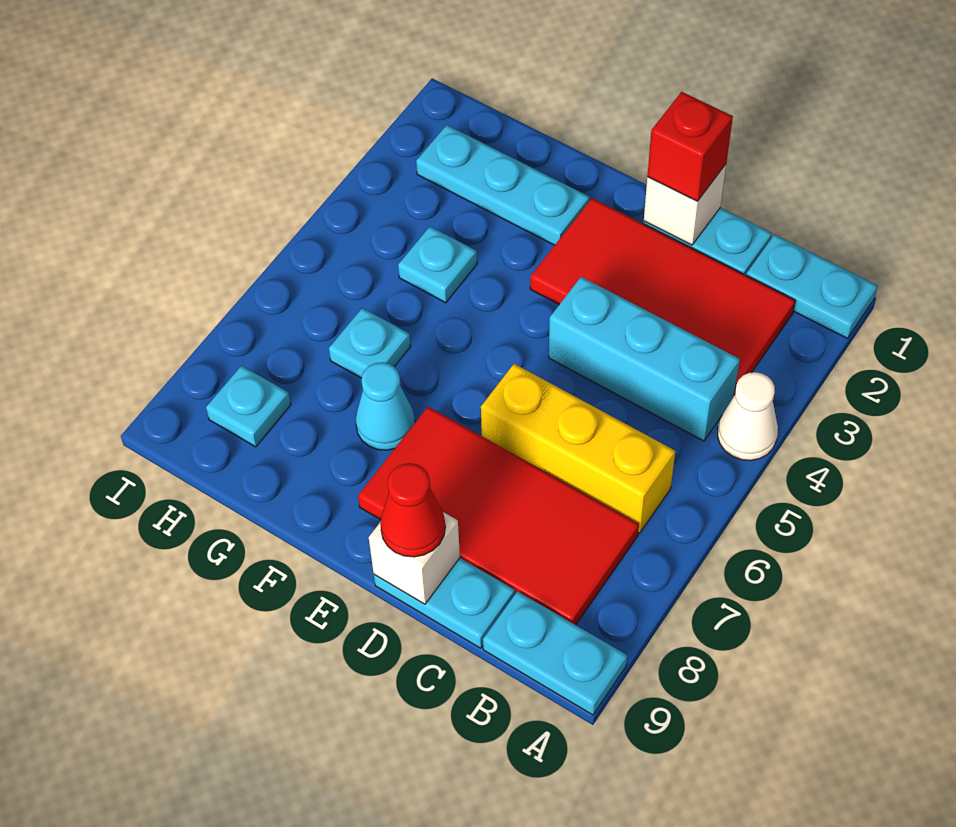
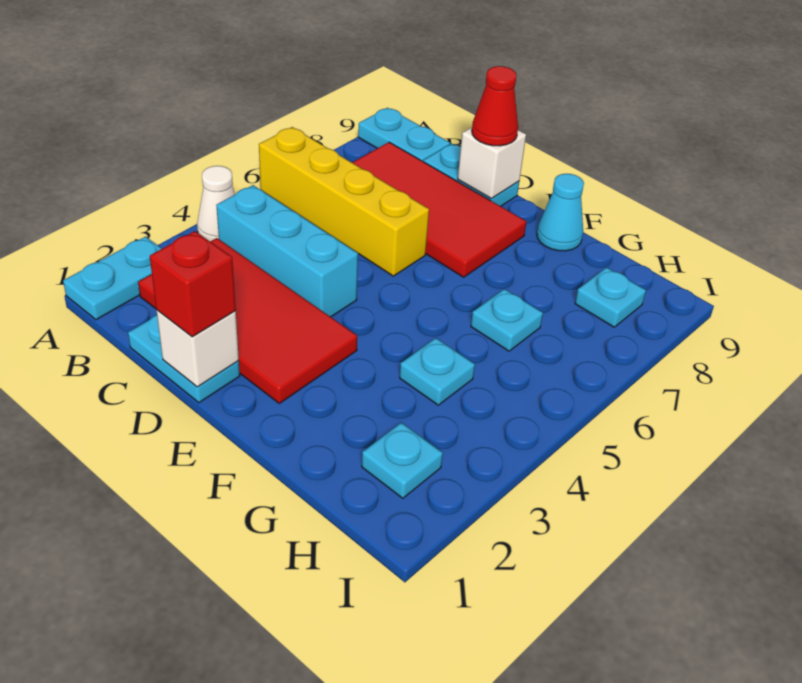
cyan 1x2 plate [746,235,877,338] -> cyan 1x2 plate turned to [63,237,162,320]
yellow 1x3 brick [481,364,675,533] -> yellow 1x4 brick [259,127,429,276]
cyan 1x3 plate [416,125,590,245] -> cyan 1x1 plate [362,423,443,498]
cyan 1x1 cone [356,362,415,450] -> cyan 1x1 cone moved to [537,174,584,251]

